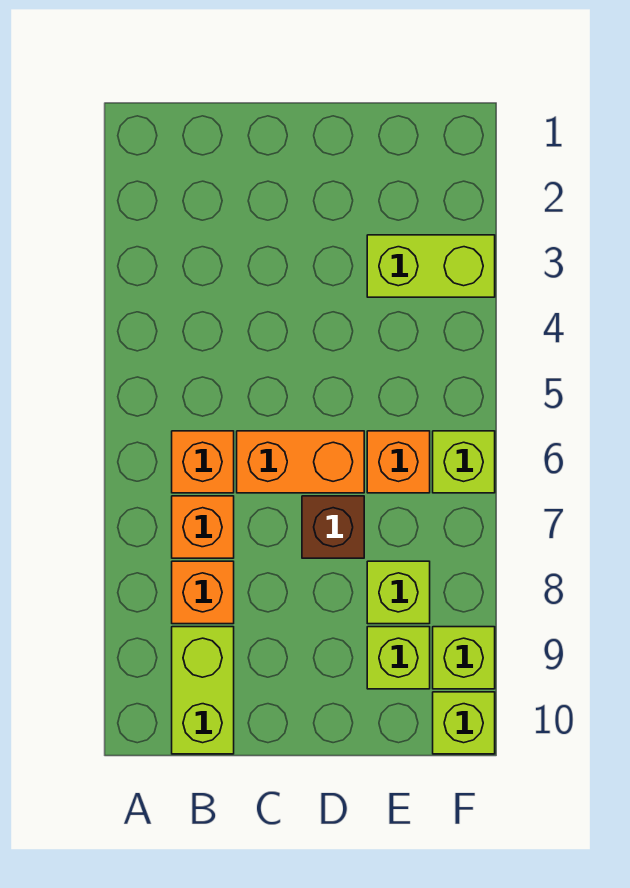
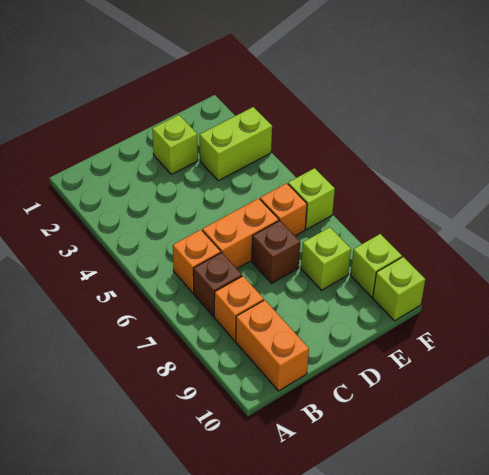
orange 1x1 brick [172,496,234,558] -> brown 1x1 brick [193,253,242,317]
lime 1x2 brick [172,627,234,754] -> orange 1x2 brick [236,300,309,391]
lime 1x1 brick [367,627,430,689] -> lime 1x1 brick moved to [152,115,198,174]

